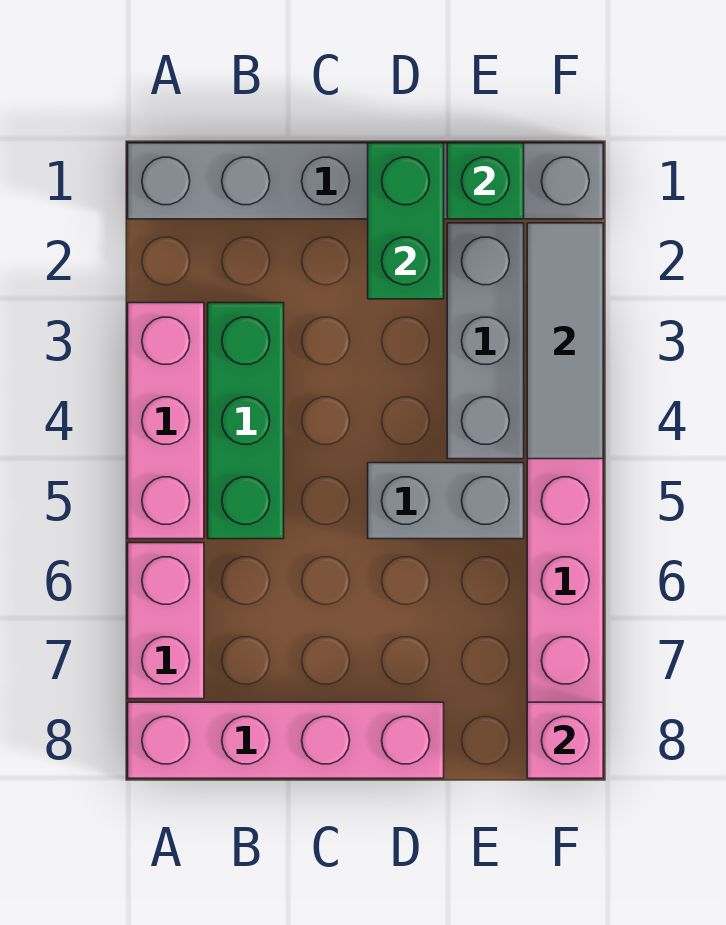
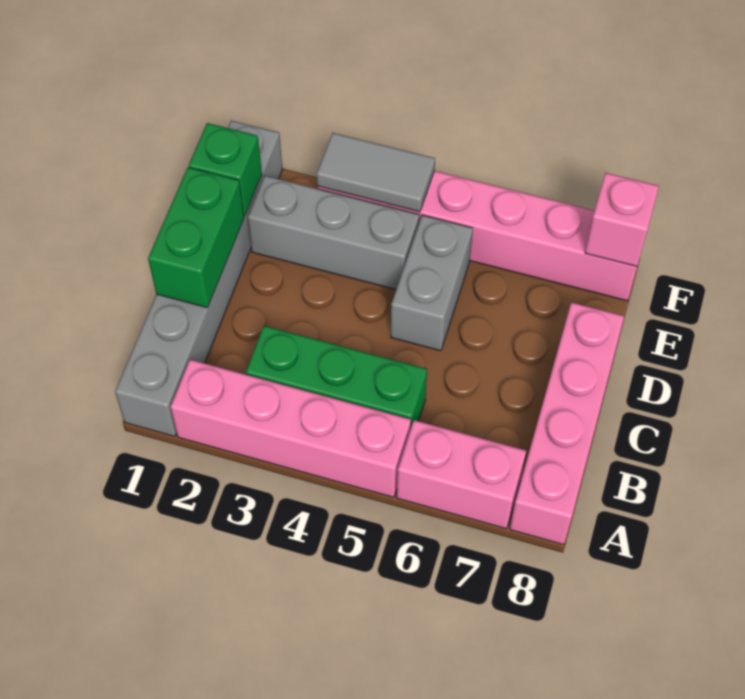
pink 1x3 brick [128,303,204,539] -> pink 1x4 brick [170,360,411,497]
green 1x2 brick [368,143,444,299] -> green 1x2 brick turned to [148,168,244,308]
grey 1x3 tile [527,223,603,459] -> grey 1x2 tile [317,133,435,212]

